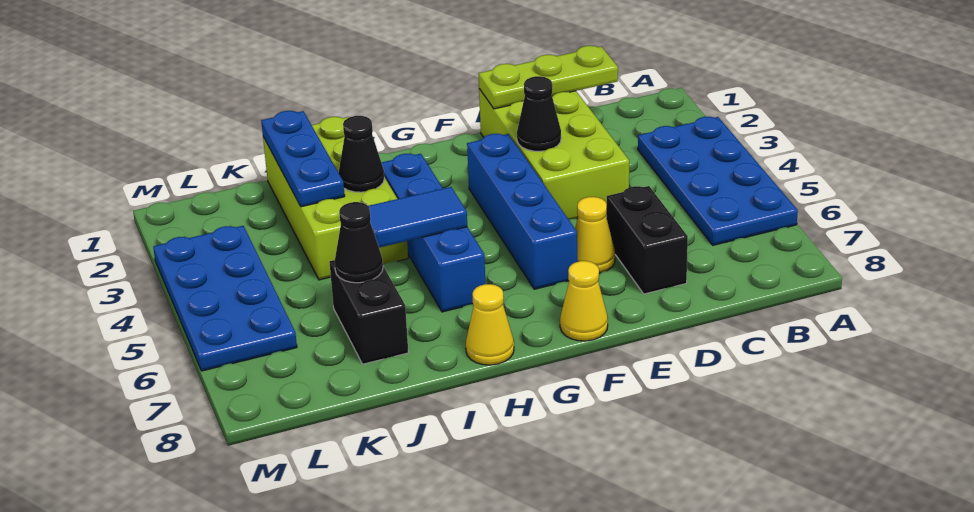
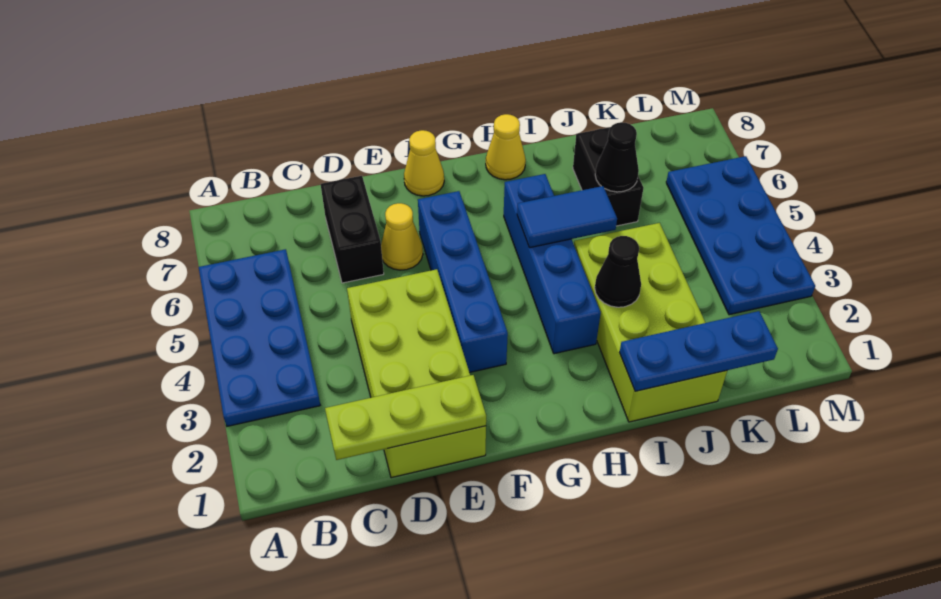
black 1x1 cone [517,76,561,151] -> none
blue 1x3 plate [261,111,345,207] -> blue 1x3 plate turned to [619,311,778,391]

